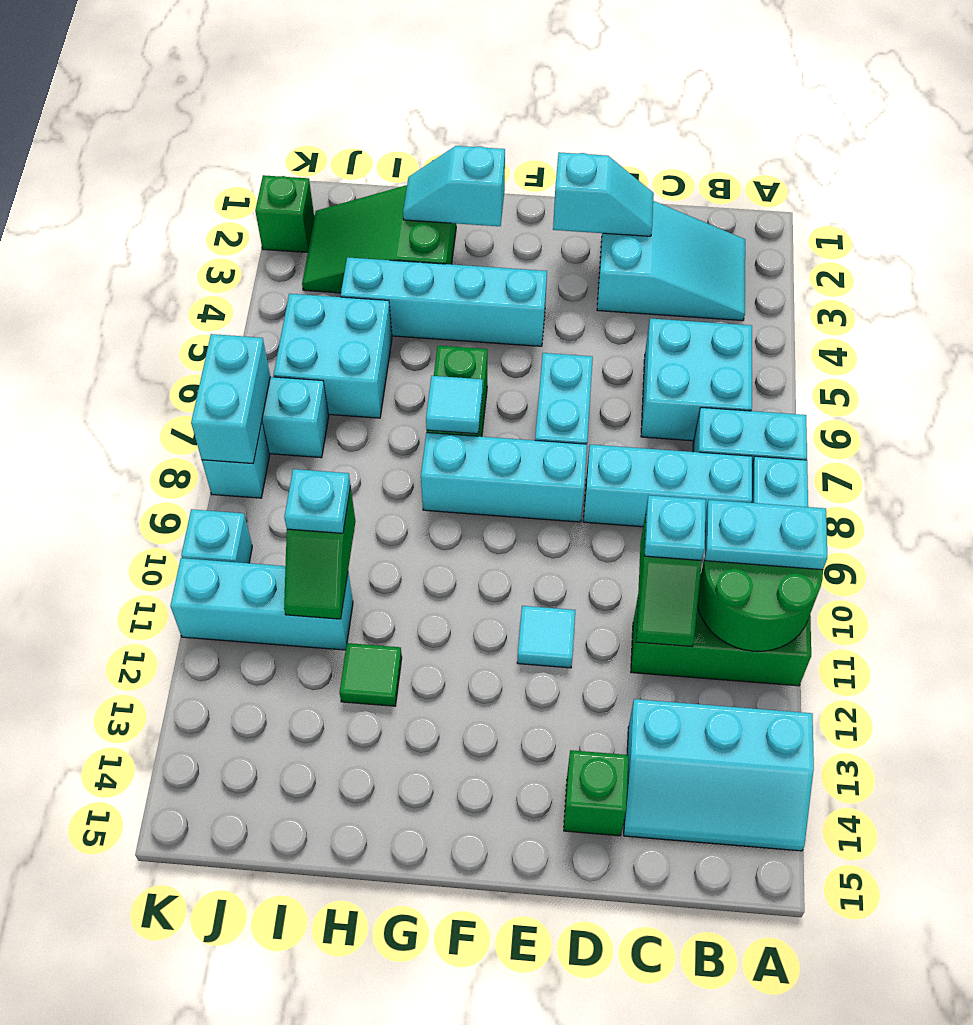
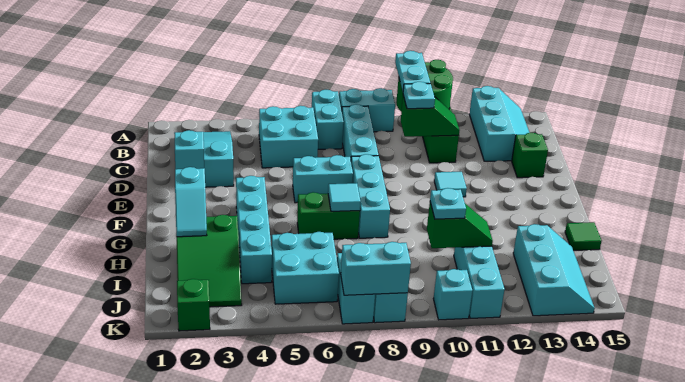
green 1x1 tile [340,643,402,706] -> green 1x1 tile moved to [565,222,601,251]
none -> cyan 2x3 slope [513,224,595,316]

